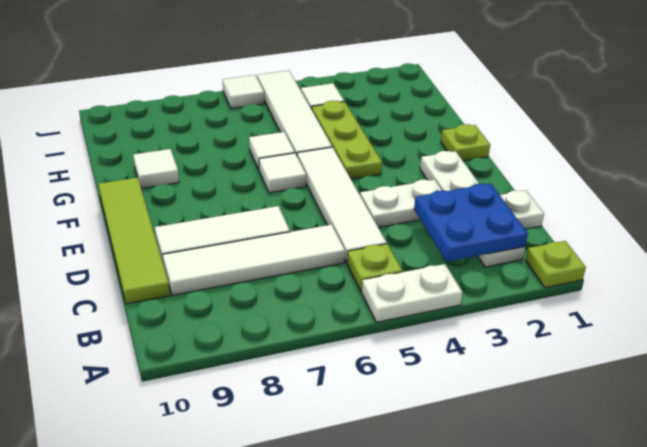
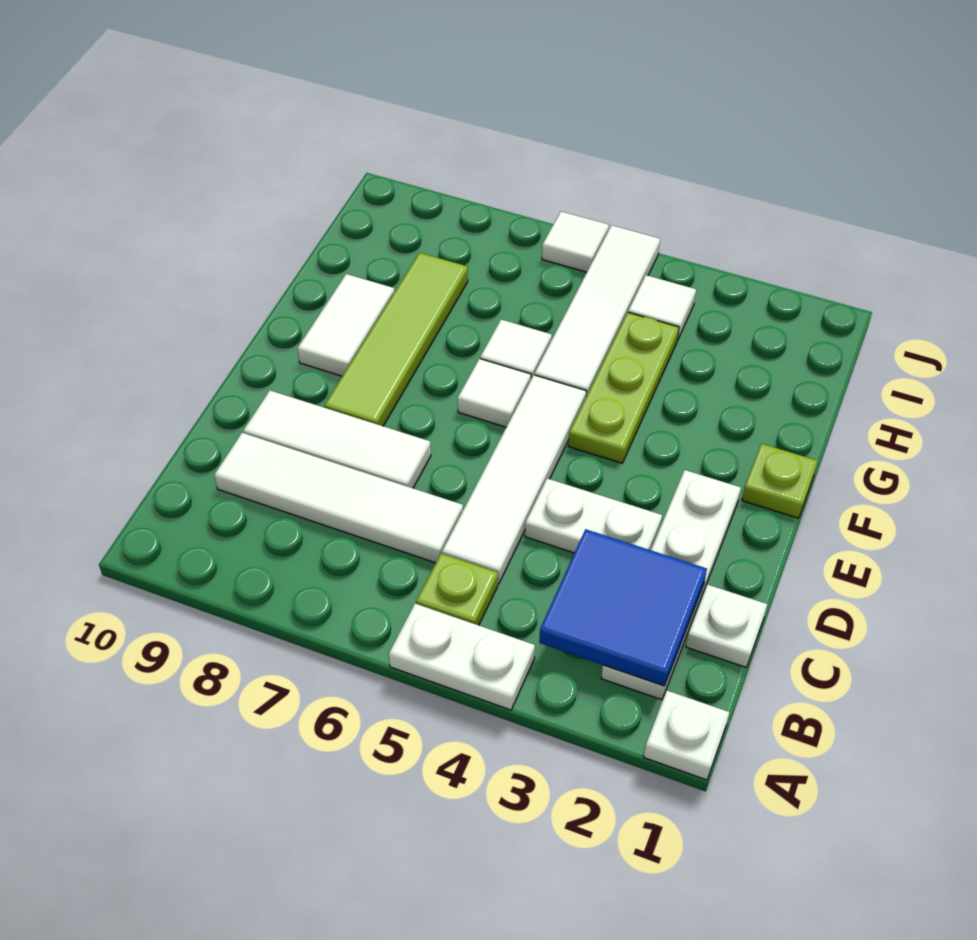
lime 1x1 plate [526,241,586,288] -> white 1x1 plate [644,691,730,780]
blue 2x2 plate [414,184,528,262] -> blue 2x2 tile [539,529,707,686]
lime 1x4 tile [99,177,170,304] -> lime 1x4 tile moved to [324,253,468,426]
white 1x1 tile [133,149,179,189] -> white 1x2 tile [297,274,395,376]

